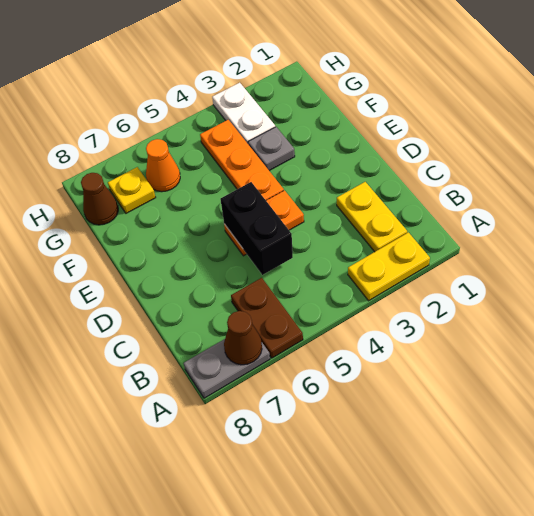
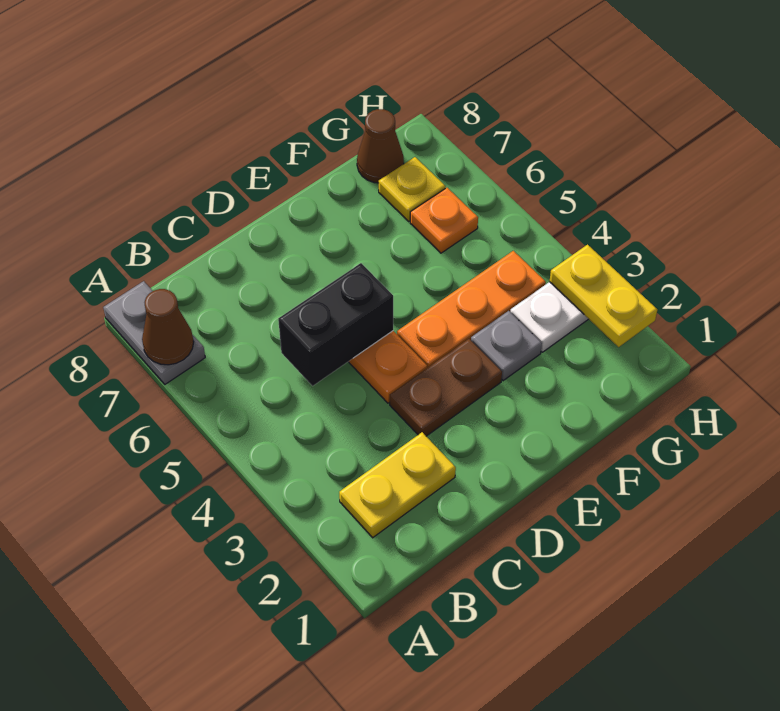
yellow 1x2 plate [348,232,430,301] -> yellow 1x2 plate moved to [550,245,657,347]
brown 1x2 plate [231,278,303,358] -> brown 1x2 plate moved to [390,339,502,436]
orange 1x1 cone [146,139,180,192] -> orange 1x1 plate [410,188,478,253]

